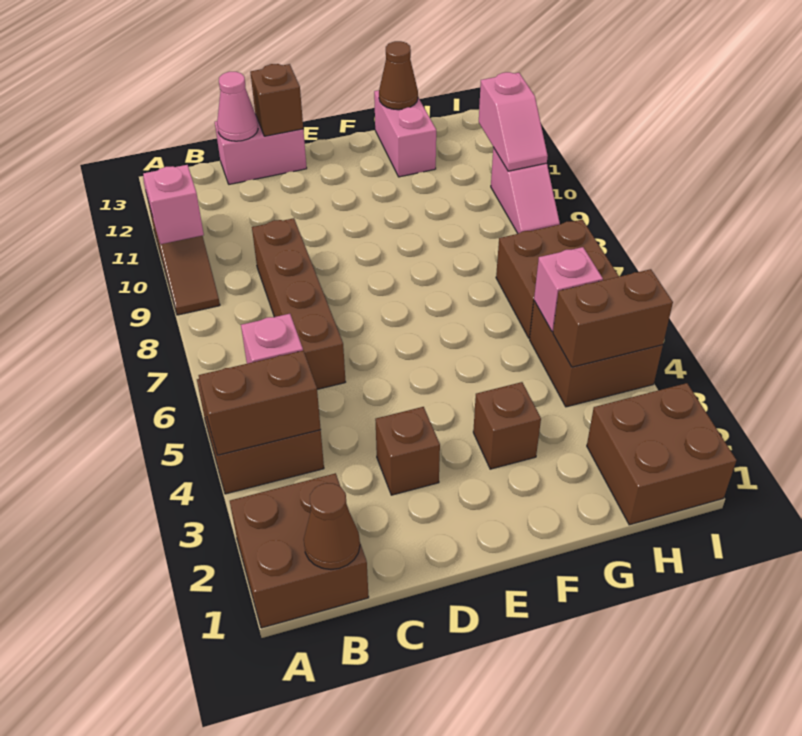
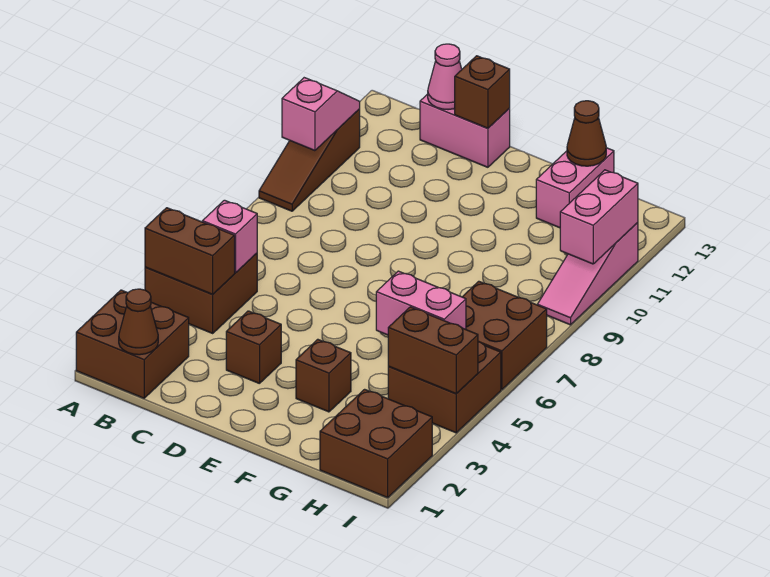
brown 1x4 brick [252,218,346,389] -> none
pink 1x1 brick [534,247,603,332] -> pink 1x2 brick [376,271,466,335]
pink 1x2 slope [491,148,560,233] -> pink 1x3 slope [537,223,638,325]
pink 1x2 slope [479,72,548,171] -> pink 1x2 brick [560,170,638,264]

